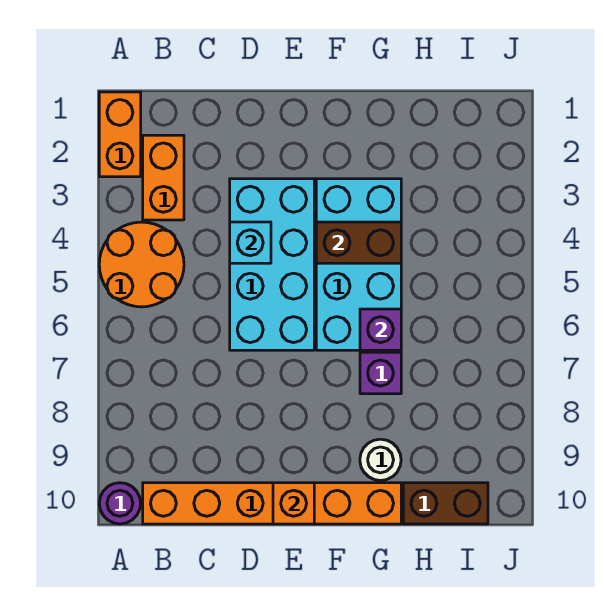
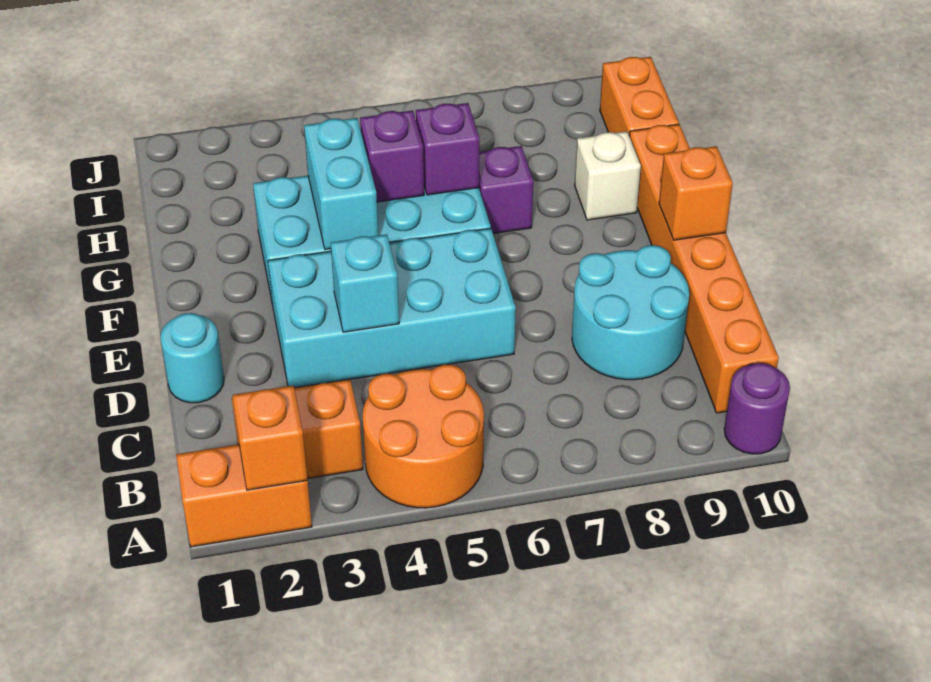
none -> orange 1x1 brick [233,385,307,490]
none -> cyan 2x2 round brick [572,245,689,380]
none -> cyan 1x1 round brick [161,313,224,403]
brown 1x2 brick [316,222,401,263] -> cyan 1x2 brick [304,118,378,250]
none -> purple 1x1 brick [360,110,424,202]
white 1x1 round brick [360,439,401,481] -> white 1x1 brick [575,131,641,220]
brown 1x2 brick [403,483,488,524] -> orange 1x2 brick [600,57,679,135]

